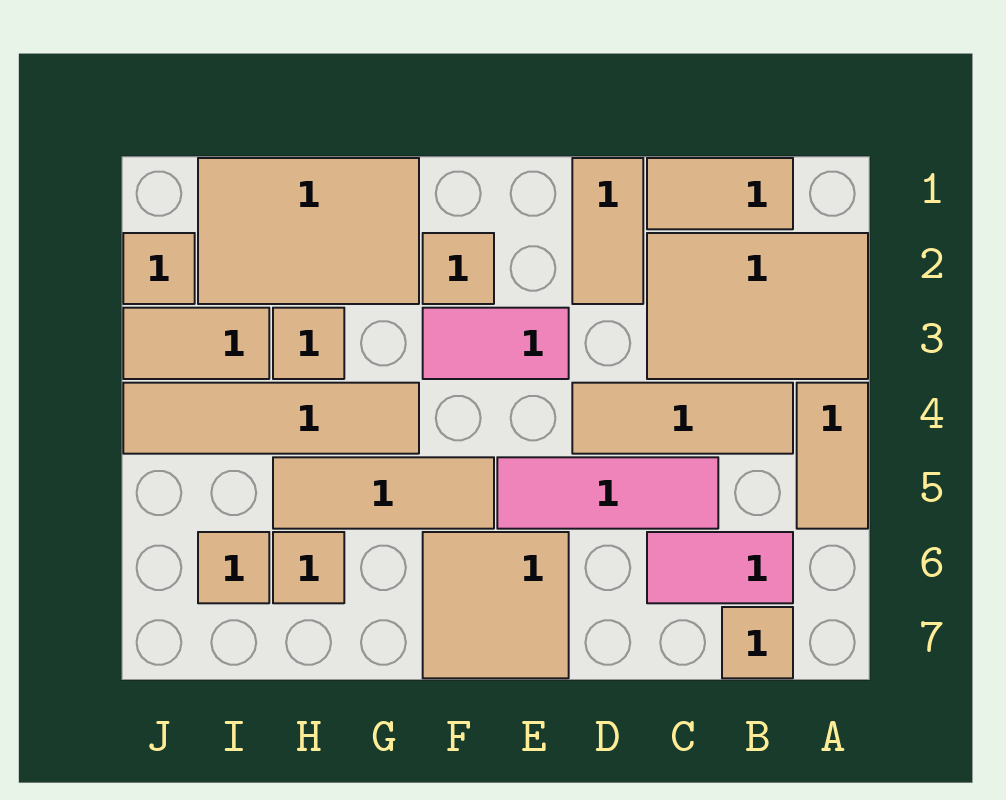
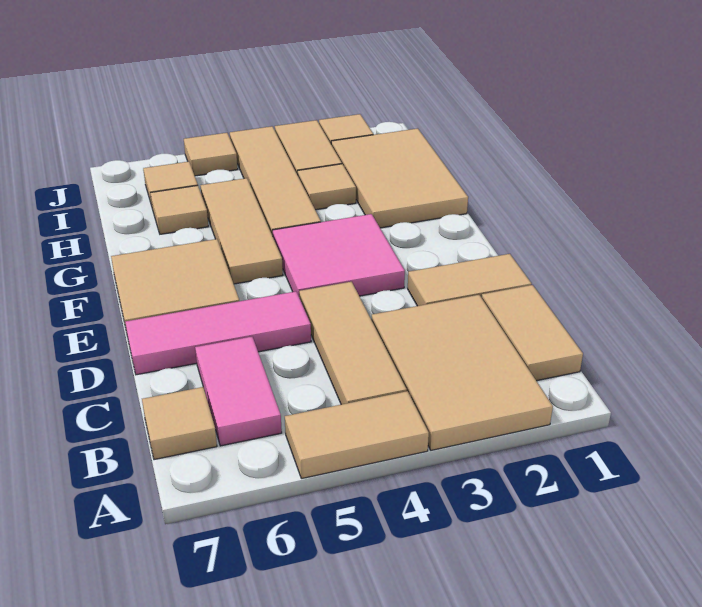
pink 1x3 tile [497,457,718,529] -> pink 1x3 tile turned to [125,291,311,375]
pink 1x2 tile [423,308,569,379] -> pink 2x2 tile [273,214,405,296]
tan 1x1 tile [423,233,494,304] -> tan 1x1 tile moved to [184,133,238,176]

